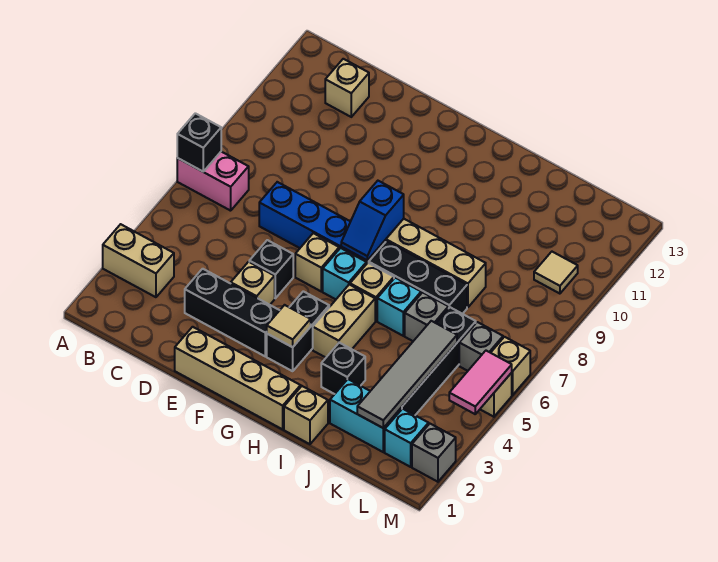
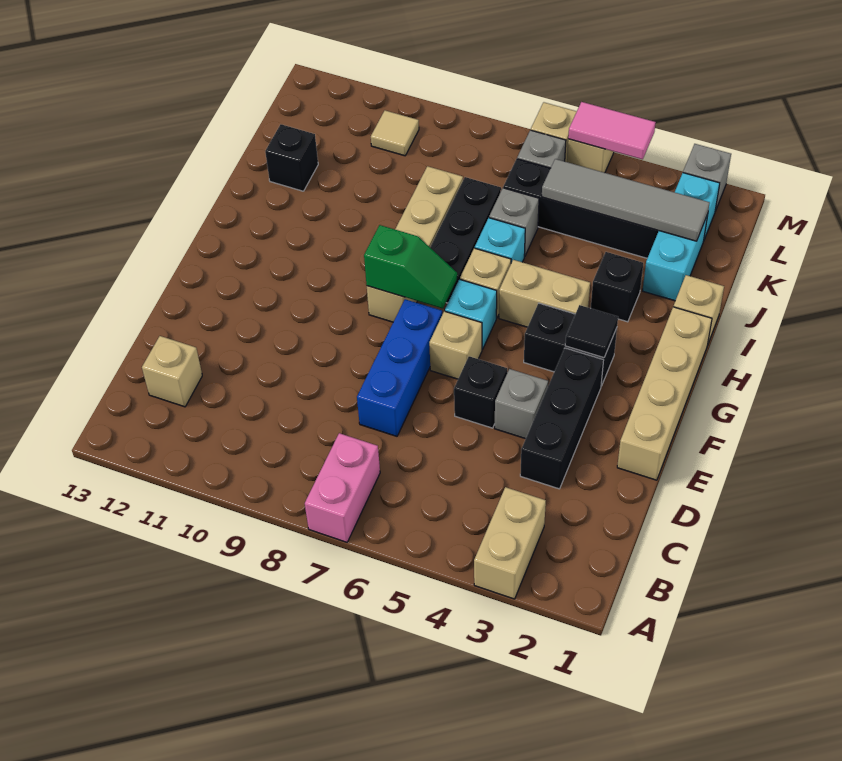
black 1x1 brick [177,113,221,172] -> black 1x1 brick moved to [265,124,318,191]
tan 1x1 brick [231,262,275,305] -> grey 1x1 brick [495,369,548,439]
tan 1x1 tile [267,305,311,347] -> black 1x1 tile [565,305,618,358]
blue 1x2 slope [341,181,404,260] -> green 1x2 slope [364,225,457,309]

